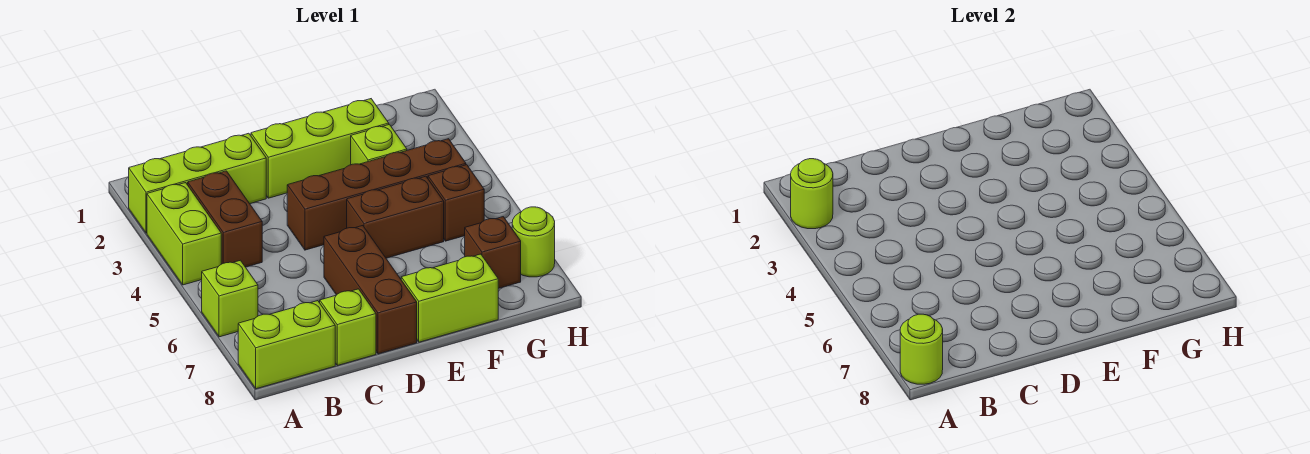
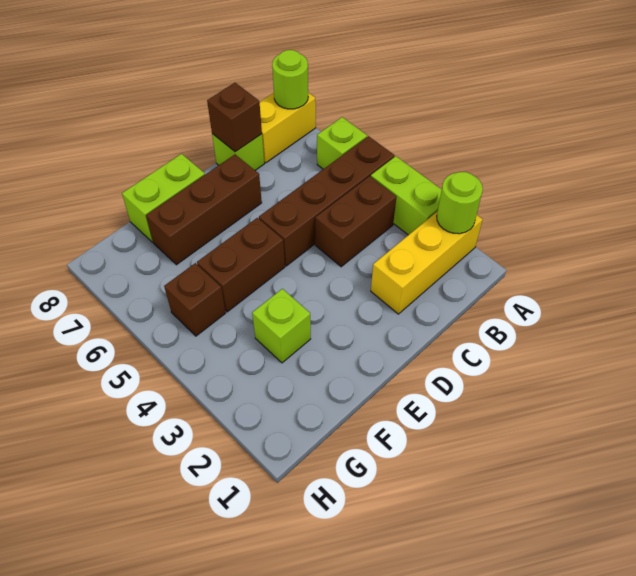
lime 1x3 brick [129,133,266,233] -> yellow 1x3 brick [371,212,483,314]
lime 1x2 brick [238,301,335,389] -> yellow 1x2 brick [260,92,316,163]
brown 1x2 brick [188,171,262,267] -> brown 1x2 brick turned to [315,176,396,267]
lime 1x3 brick [251,99,389,198] -> none
brown 1x4 brick [287,139,466,250] -> brown 1x4 brick moved to [259,136,395,266]
brown 1x3 brick [324,226,417,354] -> brown 1x3 brick turned to [146,154,262,265]
brown 1x1 brick [465,217,521,288] -> brown 1x1 brick moved to [207,83,262,152]
lime 1x1 round brick [512,207,555,277] -> none

